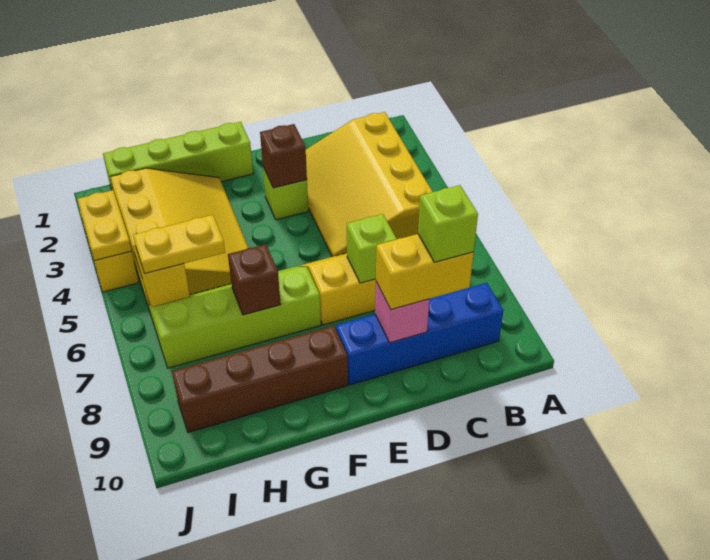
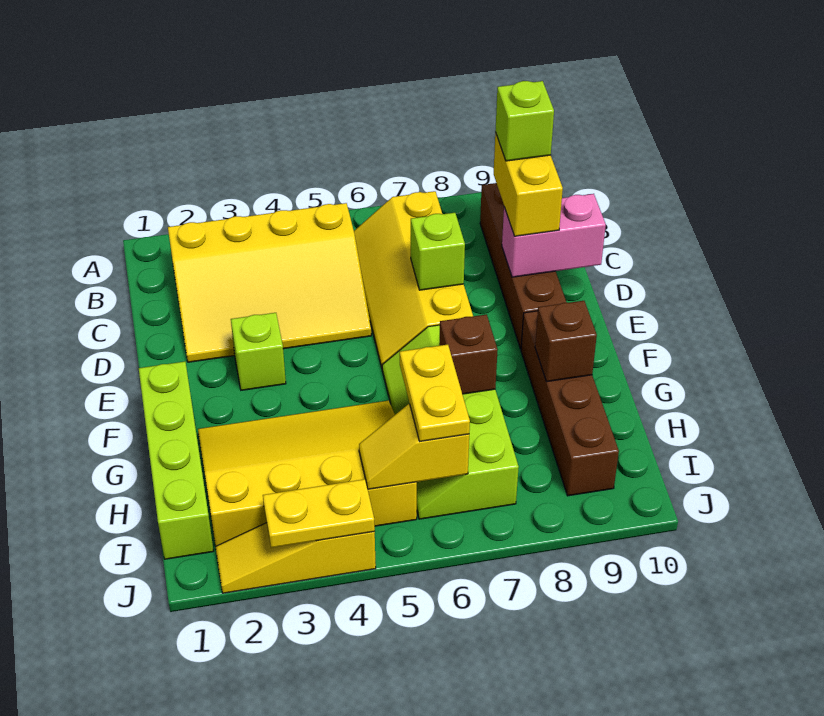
blue 1x4 brick [336,283,503,385] -> brown 1x4 brick [480,183,567,349]
pink 1x1 brick [375,282,429,343] -> pink 1x2 brick [502,194,606,277]
brown 1x1 brick [260,124,307,188] -> brown 1x1 brick moved to [535,301,597,382]

